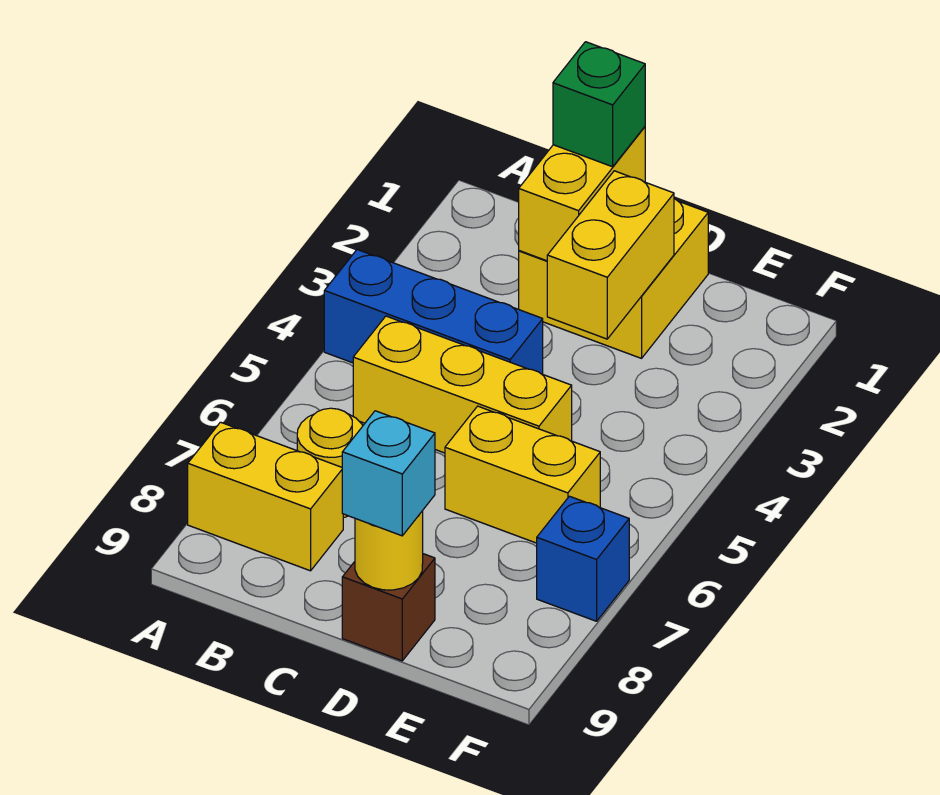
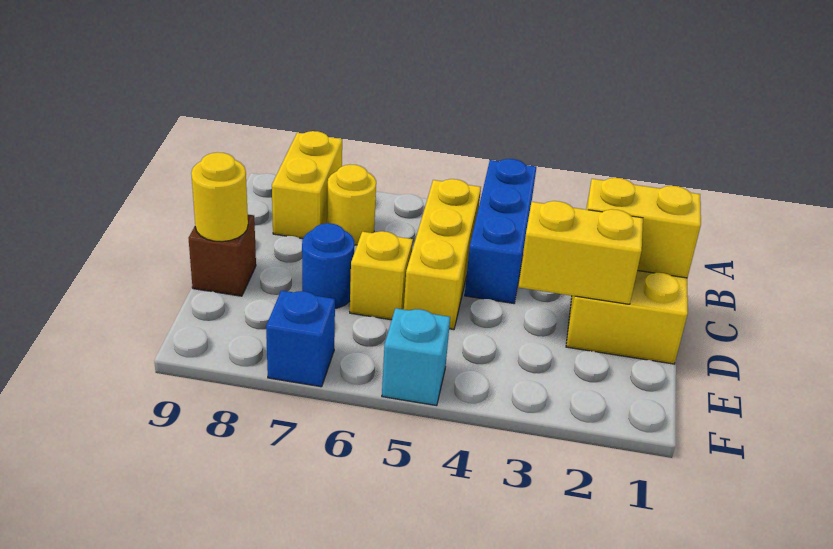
green 1x1 brick [553,42,645,167] -> none
yellow 1x2 brick [445,406,600,543] -> yellow 1x1 brick [350,231,413,320]
none -> blue 1x1 round brick [302,223,355,308]
cyan 1x1 brick [342,411,435,536] -> cyan 1x1 brick moved to [382,308,450,406]

